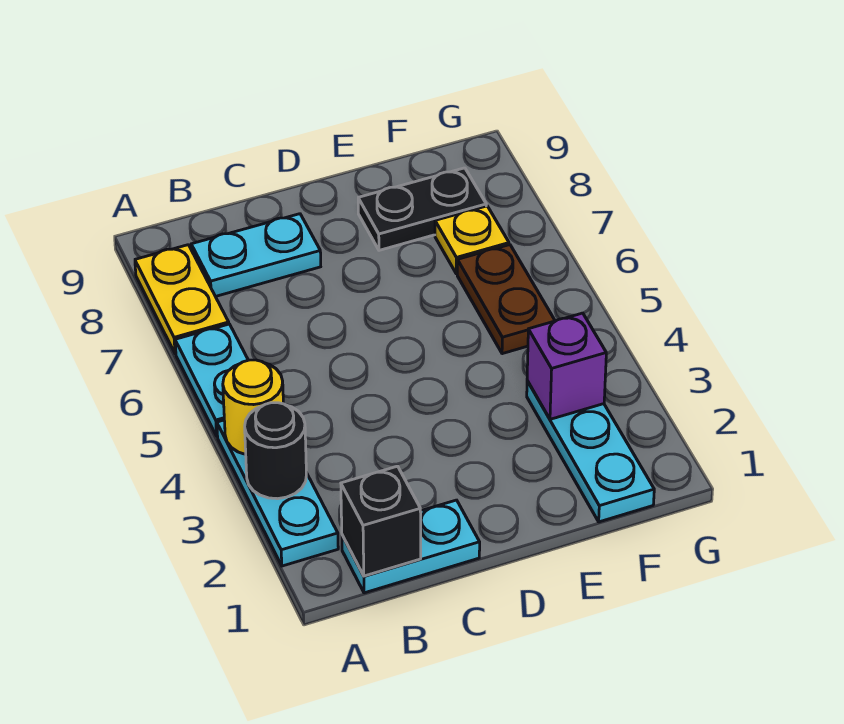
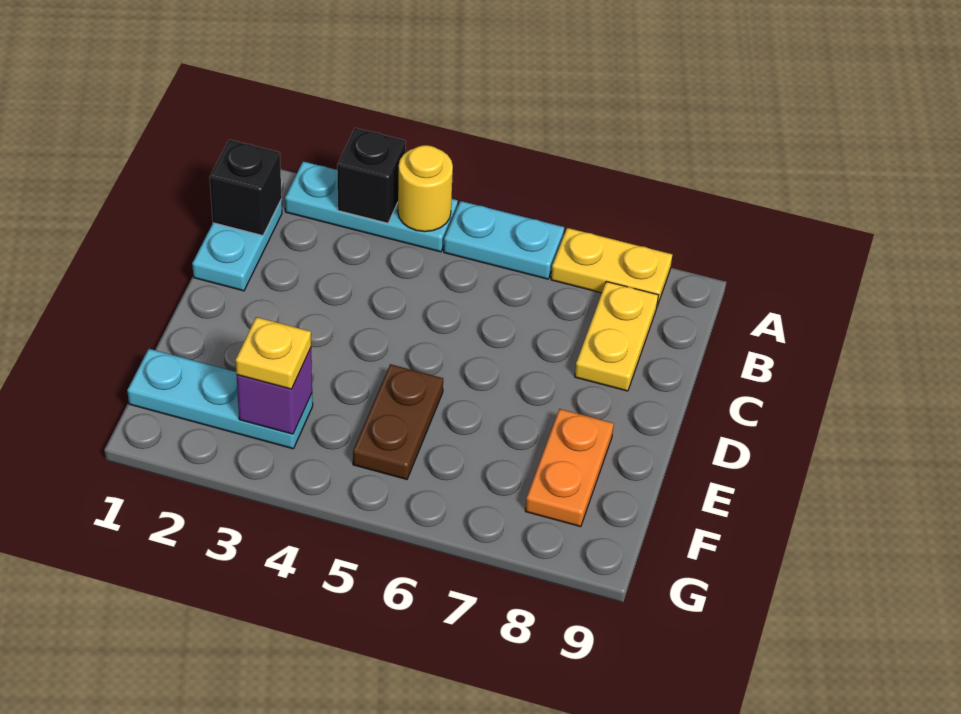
black 1x1 round brick [245,403,306,499] -> black 1x1 brick [337,128,406,223]
cyan 1x2 plate [191,214,321,296] -> yellow 1x2 plate [575,281,658,391]
black 1x2 plate [358,168,486,250] -> orange 1x2 plate [525,409,614,527]
brown 1x2 plate [457,245,555,354] -> brown 1x2 plate turned to [353,364,443,479]
yellow 1x1 plate [435,206,509,274] -> yellow 1x1 plate moved to [236,317,311,389]

